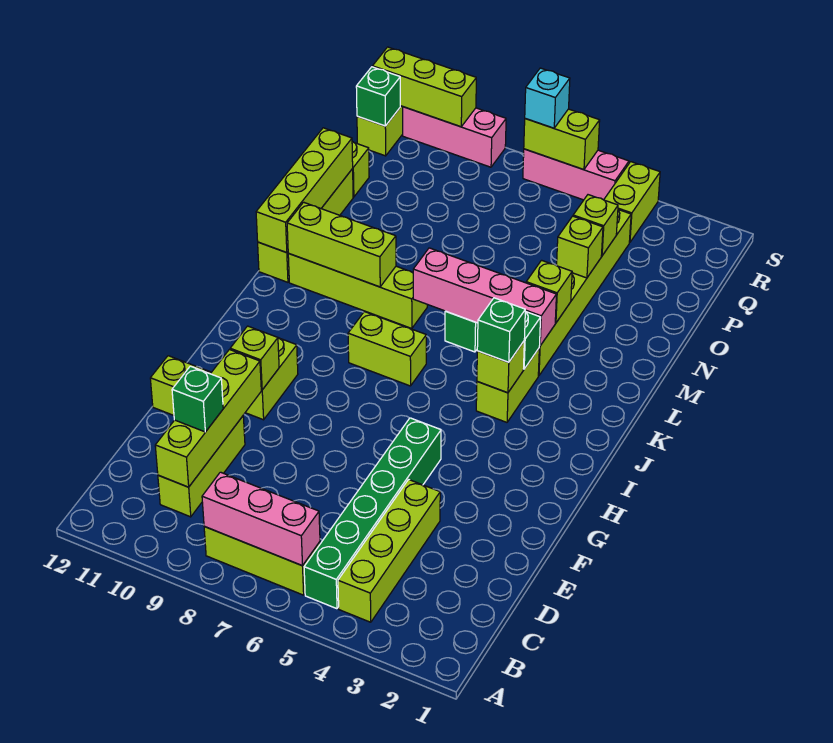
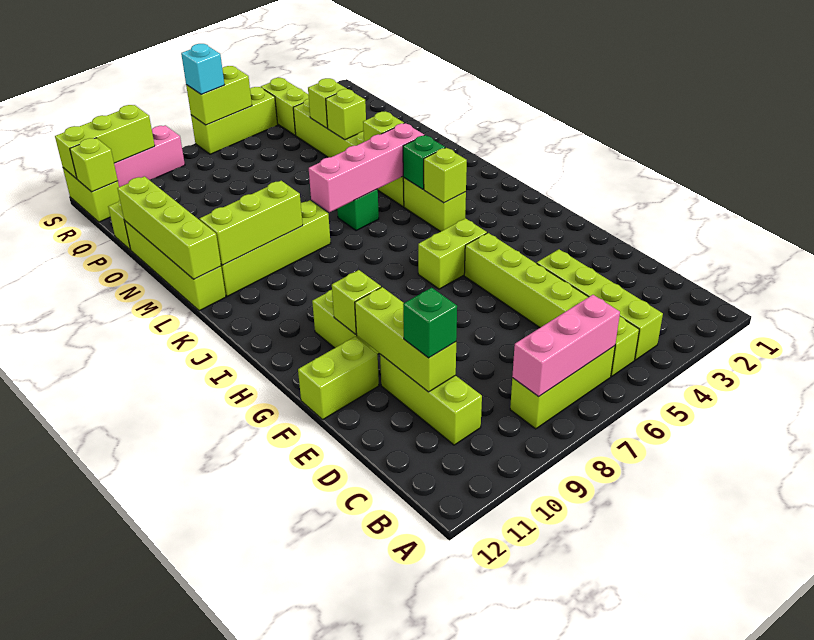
green 1x6 brick [304,418,441,609] -> lime 1x6 brick [464,233,639,376]
lime 1x4 brick [155,350,261,487] -> lime 1x3 brick [355,287,456,392]
green 1x1 brick [477,298,525,362] -> none
lime 1x2 brick [348,312,426,386] -> lime 1x2 brick moved to [418,218,487,289]
green 1x1 brick [356,67,400,126] -> lime 1x1 brick [70,138,118,192]
pink 1x3 brick [523,149,629,200] -> lime 1x3 brick [191,87,278,154]

